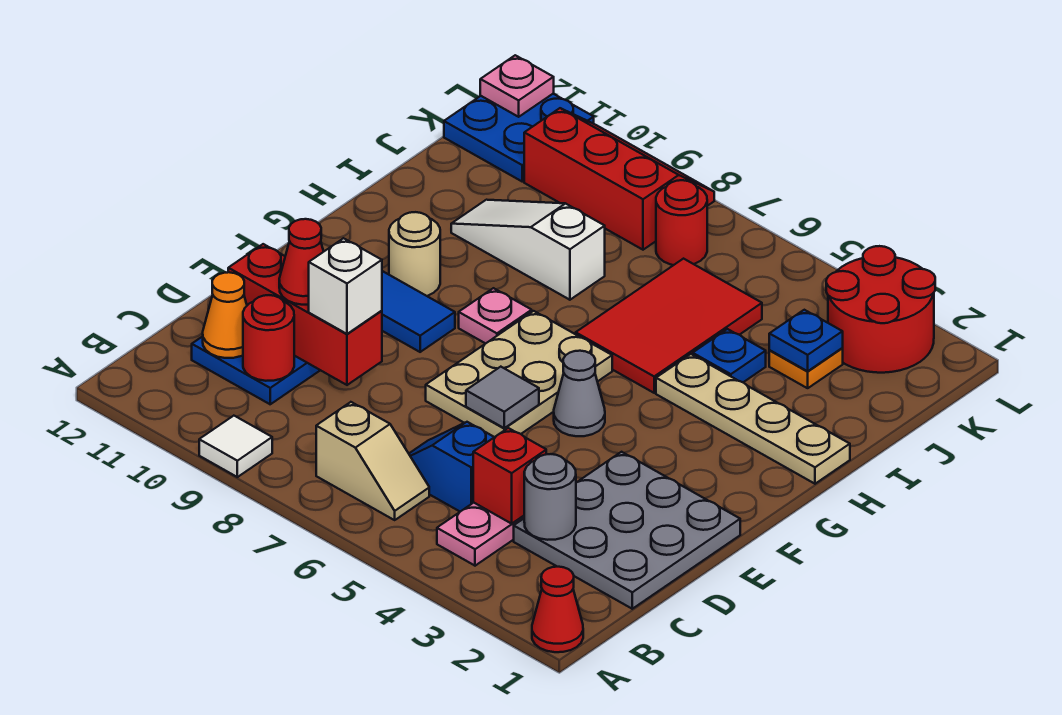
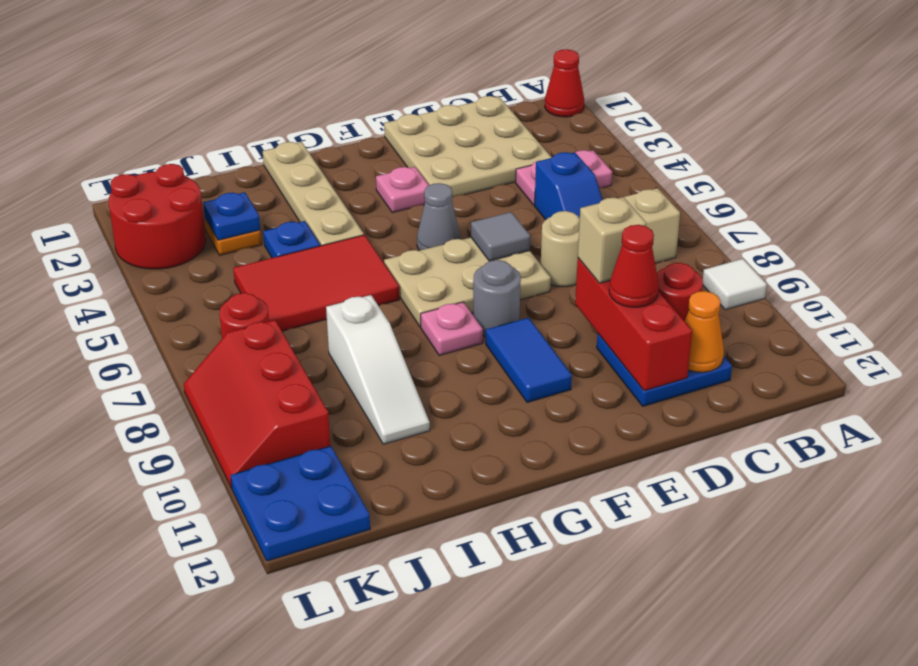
grey 3x3 plate [514,452,740,609] -> tan 3x3 plate [384,96,552,197]
grey 1x1 round brick [524,454,576,540] -> grey 1x1 round brick moved to [473,260,521,336]
red 1x1 brick [473,428,546,524] -> none
white 1x1 brick [309,238,382,334] -> tan 1x1 brick [578,197,646,283]
tan 1x1 round brick [389,212,440,296] -> tan 1x1 round brick moved to [541,211,580,287]
pink 1x1 plate [480,55,554,117] -> pink 1x1 plate moved to [376,167,429,213]

